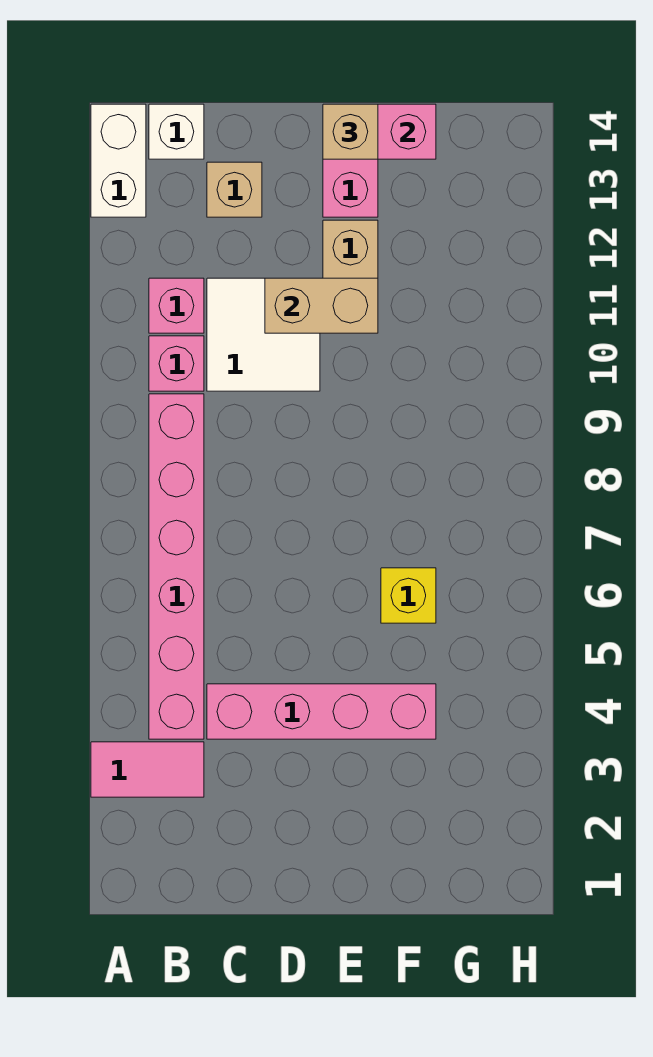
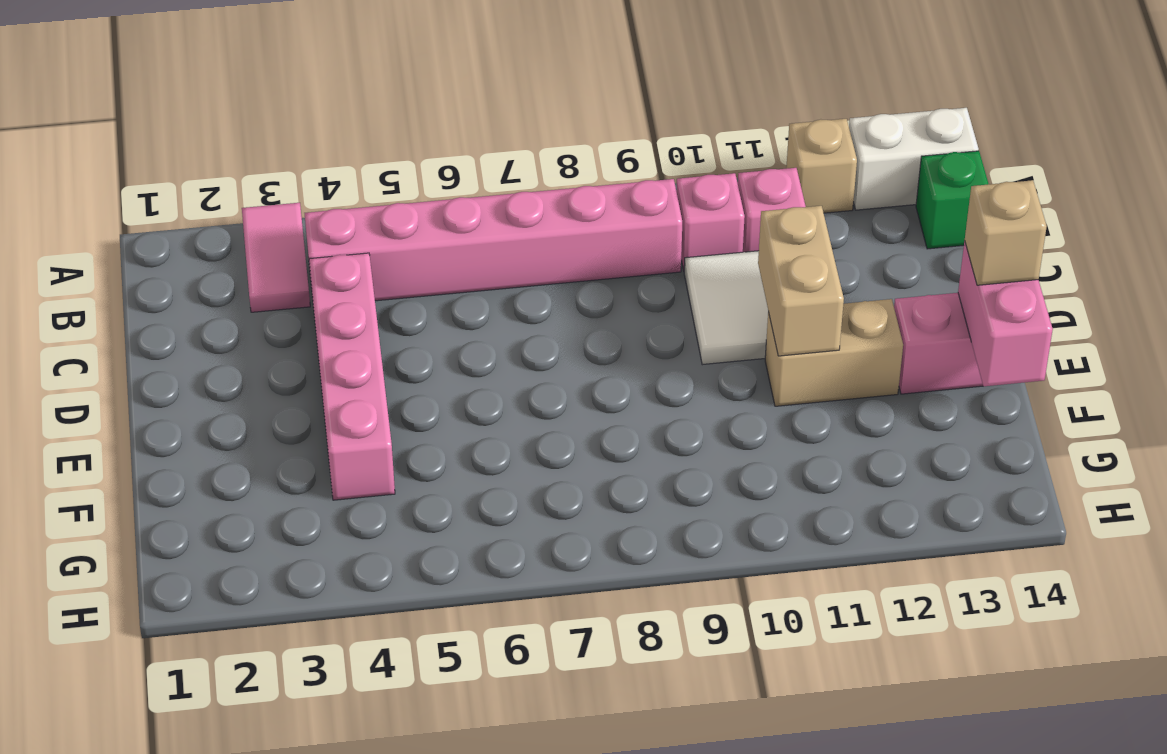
white 1x1 brick [149,104,204,159] -> green 1x1 brick [916,151,988,249]
tan 1x1 brick [207,162,262,217] -> tan 1x1 brick moved to [786,119,857,213]
yellow 1x1 brick [381,568,436,623] -> none

